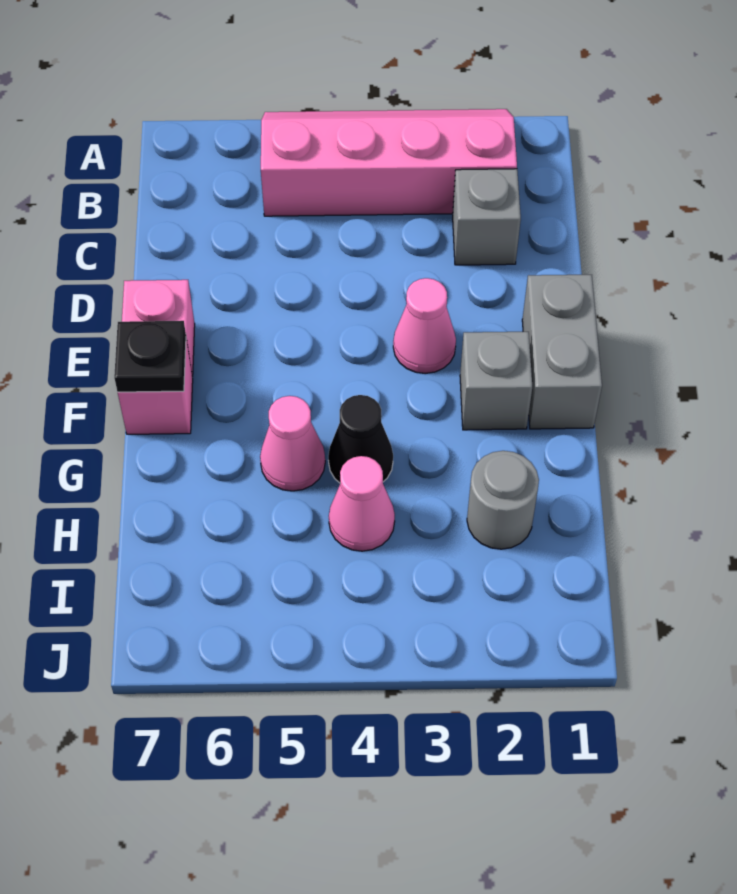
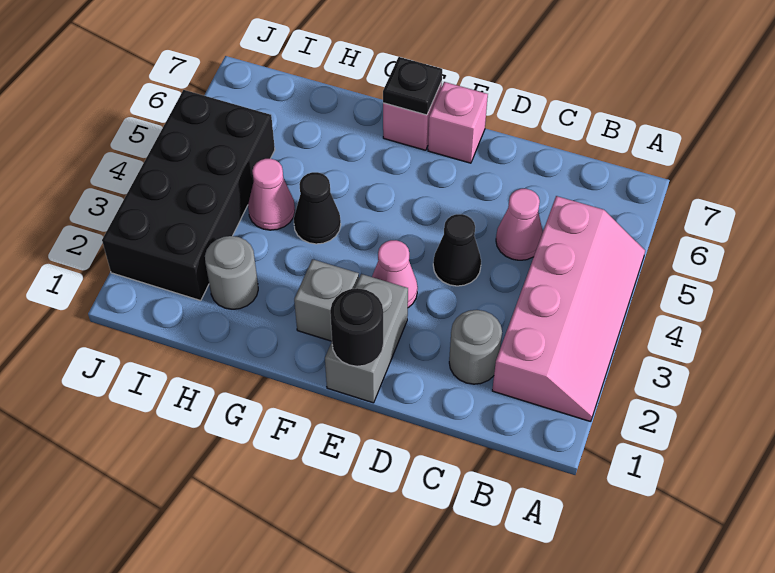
grey 1x1 brick [453,169,521,265] -> grey 1x1 round brick [449,310,502,384]
none -> black 1x1 cone [433,214,481,286]
grey 1x2 brick [522,275,602,429] -> grey 1x2 brick turned to [325,274,408,403]
none -> black 1x1 round brick [330,288,383,366]
pink 1x1 cone [260,396,325,491] -> pink 1x1 cone moved to [496,189,543,260]
none -> black 2x4 brick [102,90,275,301]

